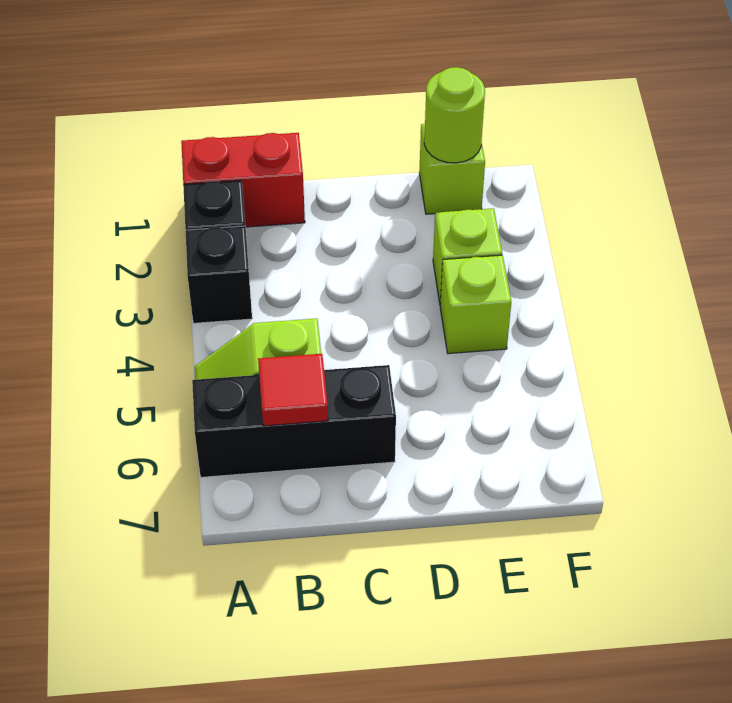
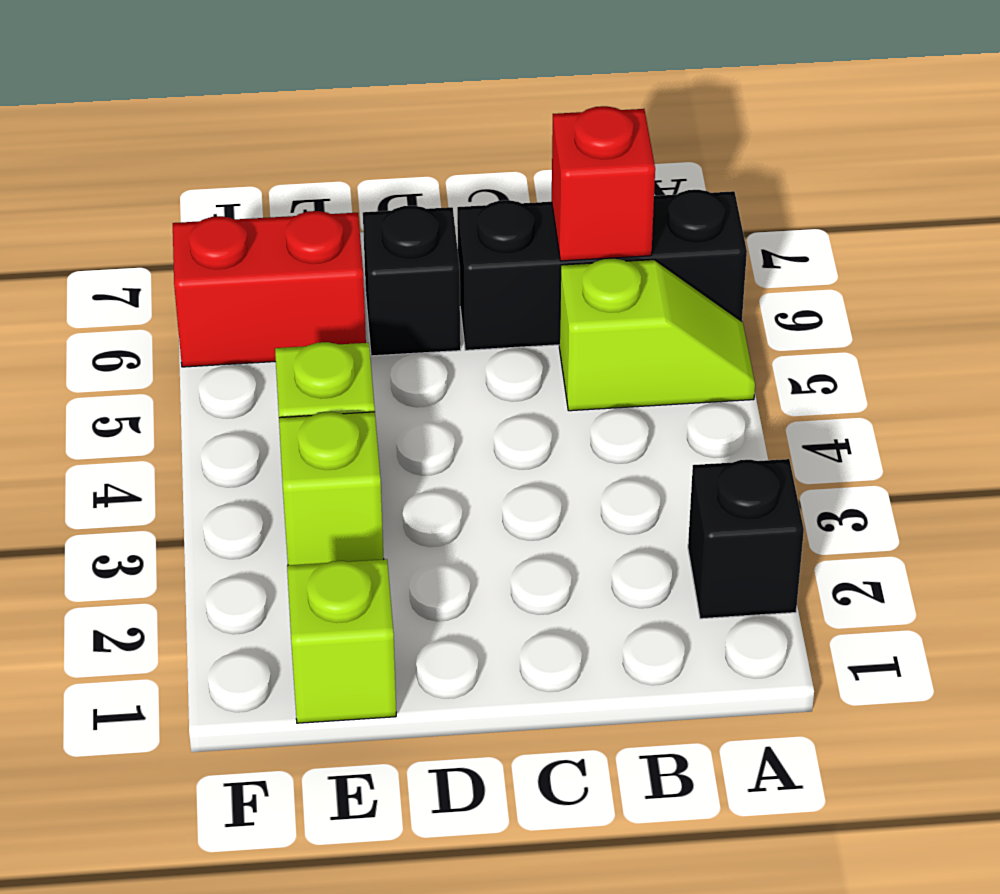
red 1x2 brick [181,133,305,227] -> red 1x2 brick moved to [173,211,366,367]
black 1x1 brick [185,226,252,323] -> black 1x1 brick moved to [363,206,461,356]
red 1x1 tile [258,354,328,426] -> red 1x1 brick [552,106,655,261]
lime 1x1 round brick [424,67,485,163] -> none

